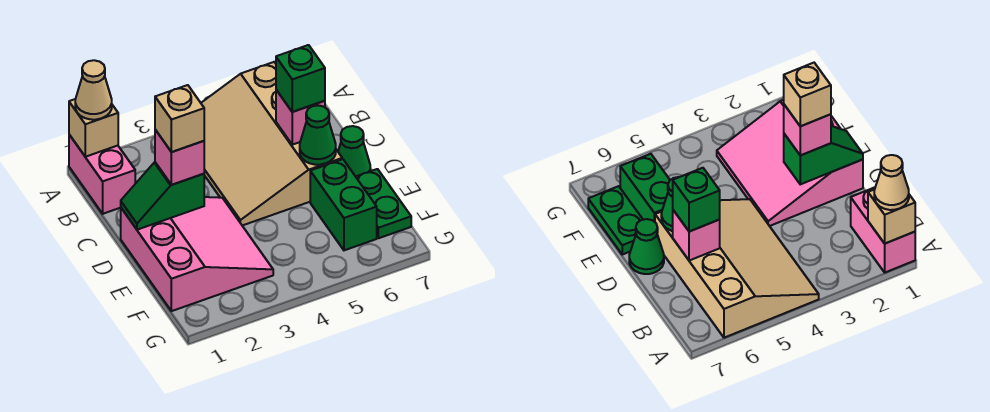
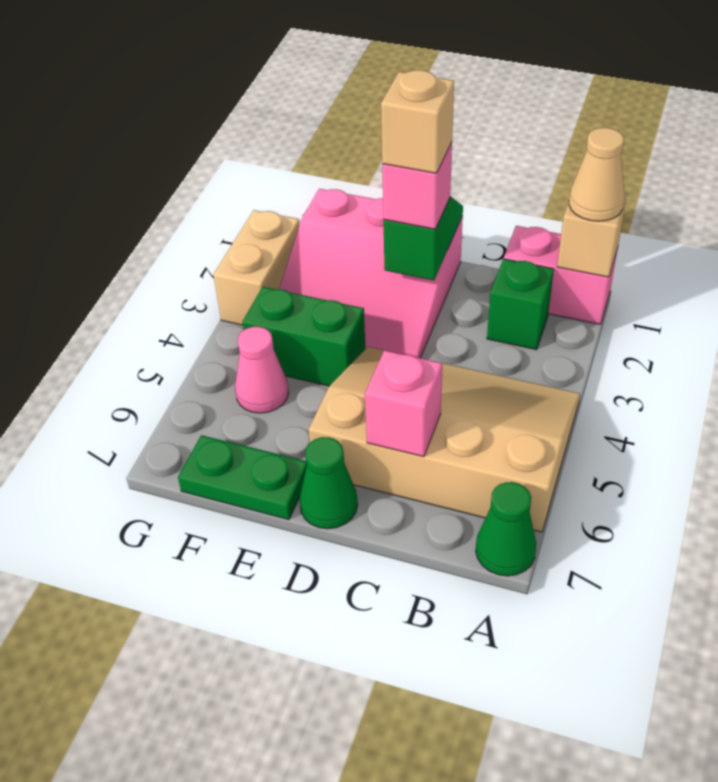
green 1x1 brick [276,45,325,112] -> green 1x1 brick moved to [487,259,554,350]
green 1x1 cone [300,105,336,165] -> green 1x1 cone moved to [476,482,536,576]
green 1x2 brick [310,159,377,250] -> green 1x2 brick moved to [243,287,365,386]
none -> pink 1x1 cone [235,327,289,413]
none -> tan 1x2 brick [213,210,300,325]

